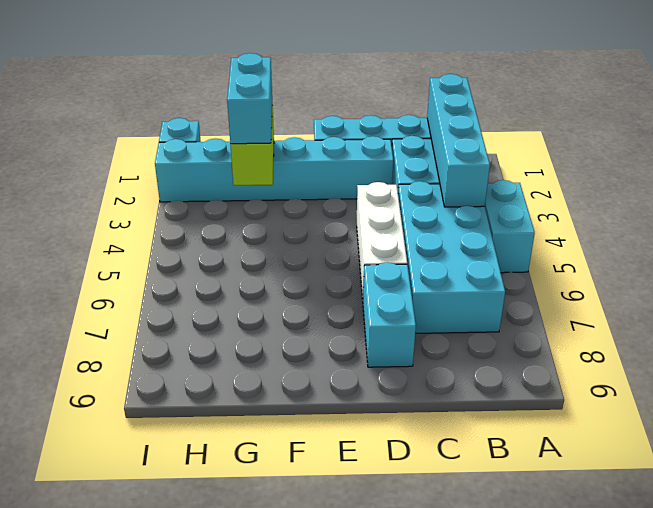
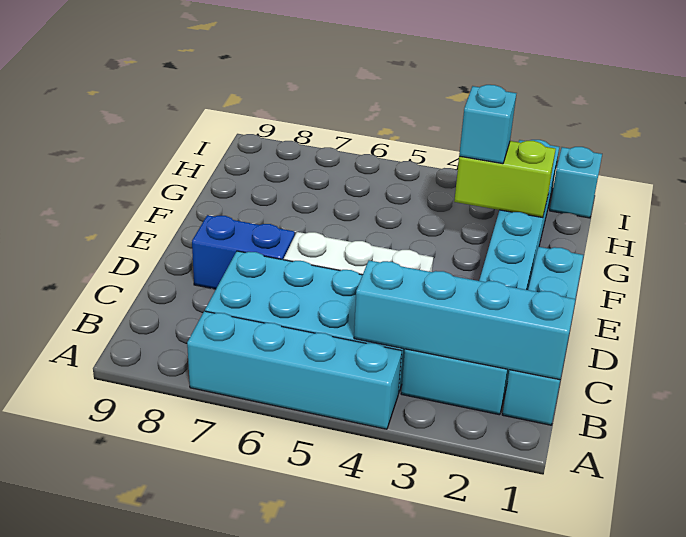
cyan 1x2 brick [485,180,535,273] -> cyan 1x4 brick [187,311,402,429]
cyan 1x2 brick [363,262,416,367] -> blue 1x2 brick [192,215,295,289]
cyan 1x2 brick [227,53,272,144] -> cyan 1x1 brick [459,85,516,164]

